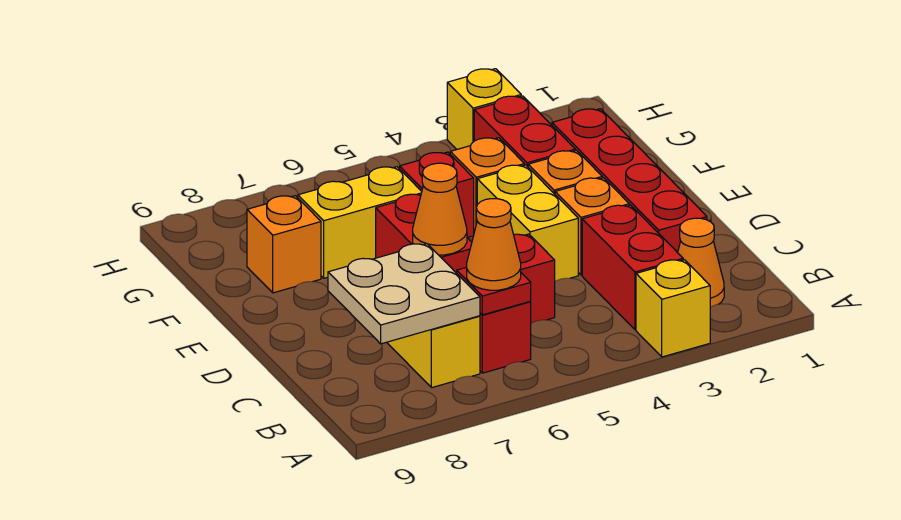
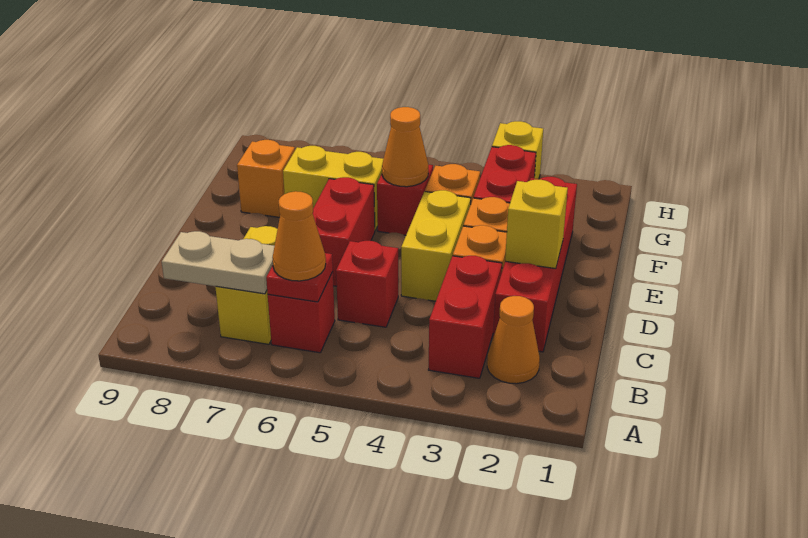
yellow 1x1 brick [636,260,710,357] -> yellow 1x1 brick moved to [505,180,568,269]
tan 2x2 plate [328,244,480,344] -> tan 1x2 plate [162,231,274,294]
orange 1x1 cone [413,163,467,255] -> orange 1x1 cone moved to [382,107,428,187]

